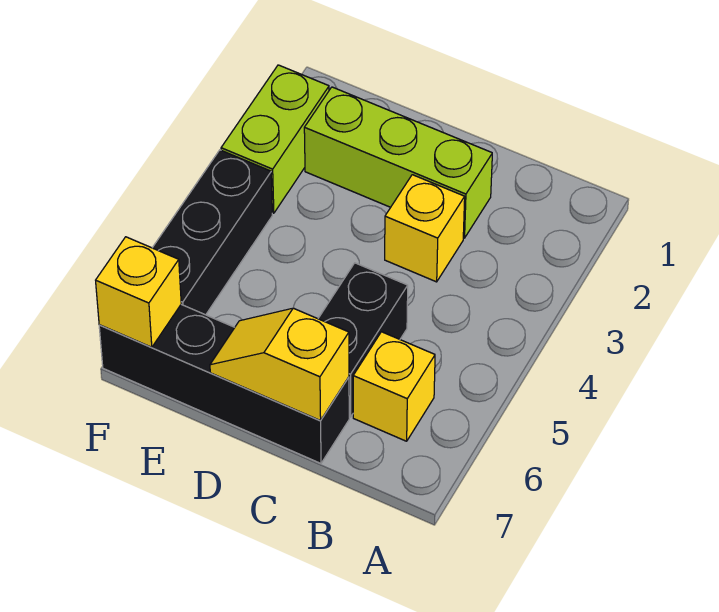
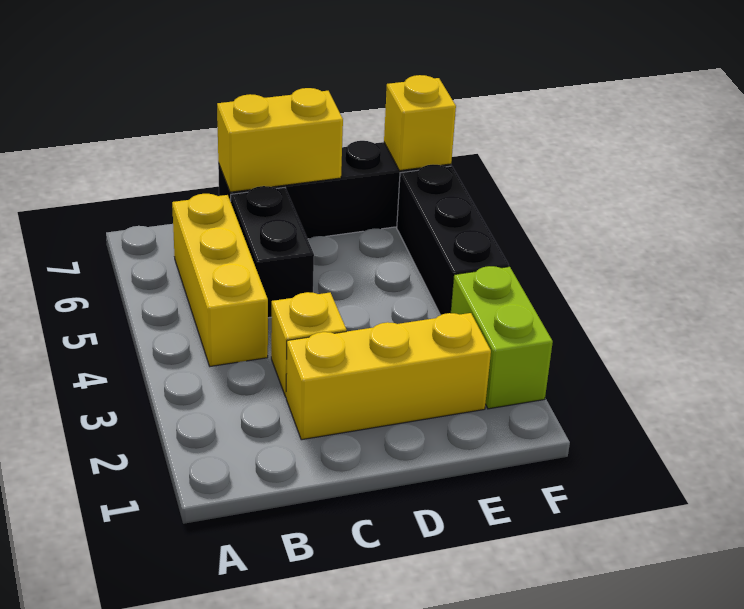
yellow 1x1 brick [353,332,435,441] -> yellow 1x3 brick [172,194,268,366]
lime 1x3 brick [304,87,492,238] -> yellow 1x3 brick [286,313,491,440]
yellow 1x2 slope [210,308,349,421] -> yellow 1x2 brick [217,88,343,192]

